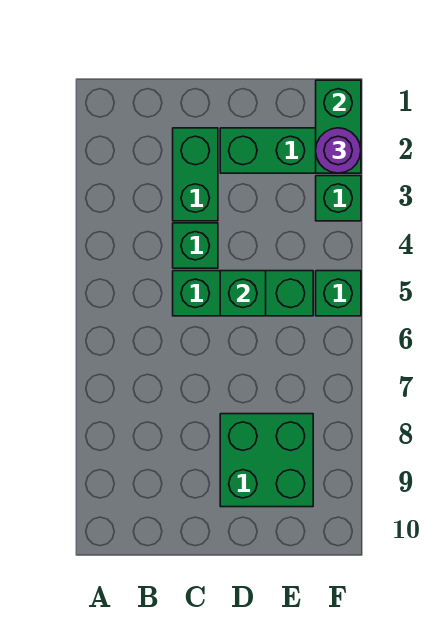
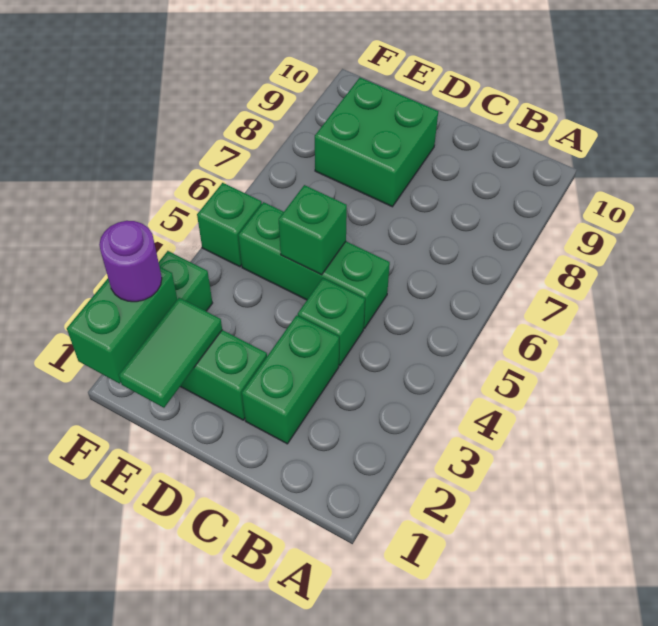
none -> green 1x2 tile [119,298,222,408]

